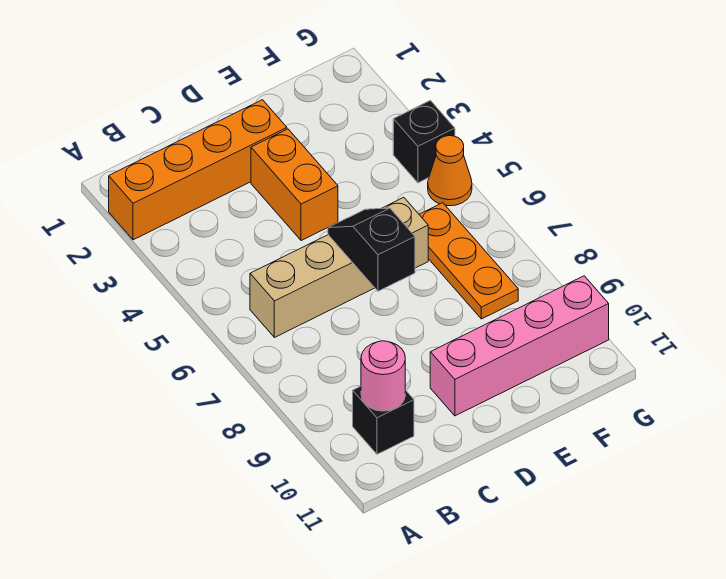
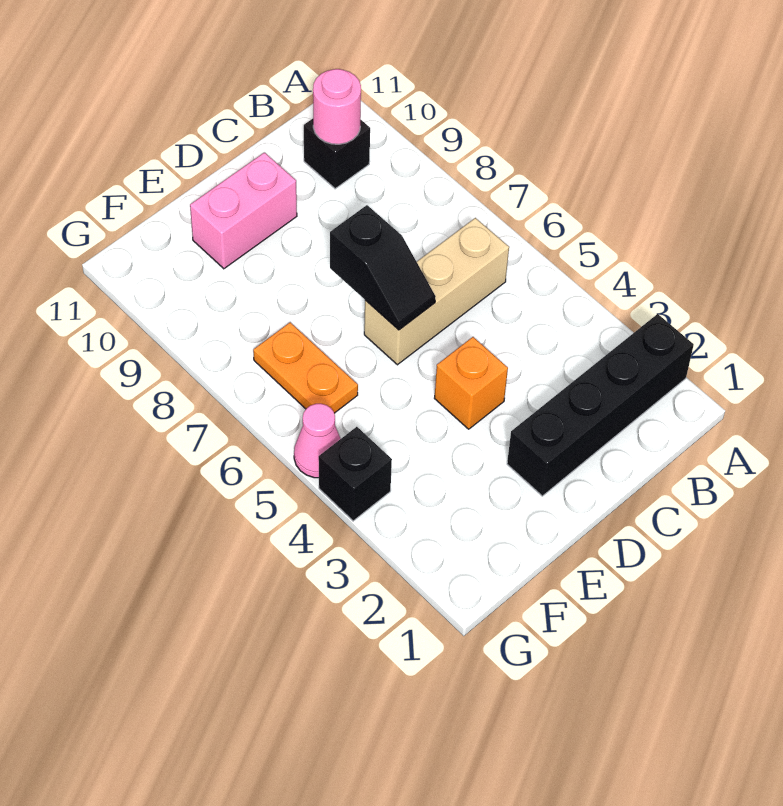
orange 1x4 brick [109,100,287,240] -> black 1x4 brick [507,314,694,496]
tan 1x4 brick [250,197,428,338] -> tan 1x3 brick [364,218,509,365]
orange 1x2 brick [251,129,338,241] -> orange 1x1 brick [434,337,508,429]
pink 1x4 brick [430,276,609,416] -> pink 1x2 brick [190,153,297,269]
orange 1x3 plate [419,203,518,319] -> orange 1x2 plate [253,322,358,413]
orange 1x1 cone [428,136,472,206] -> pink 1x1 cone [294,404,341,478]

